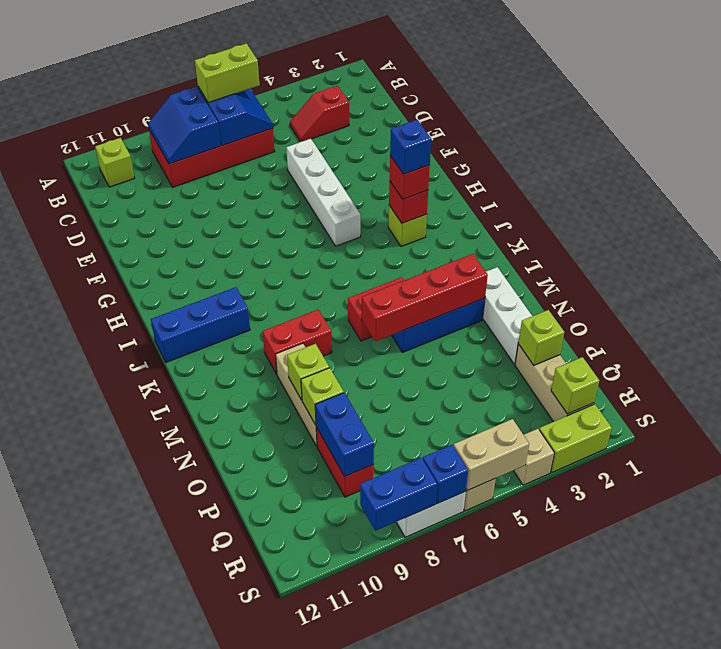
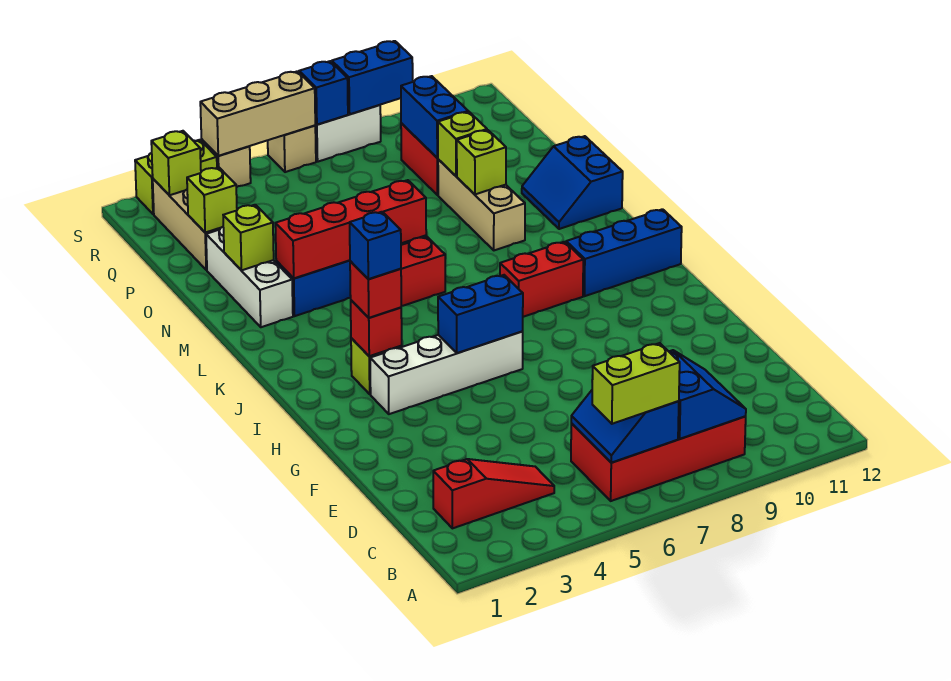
lime 1x1 brick [95,138,134,187] -> lime 1x1 brick moved to [223,205,274,270]
red 1x2 slope [290,86,349,142] -> red 1x3 slope [433,459,554,528]
white 1x4 brick [286,139,361,246] -> white 1x4 brick turned to [370,332,523,414]
none -> blue 1x2 brick [438,275,523,353]
red 1x2 brick [263,309,332,374] -> red 1x2 brick moved to [500,242,583,317]
none -> blue 2x2 slope [522,136,623,229]
tan 1x2 brick [454,419,529,491] -> tan 1x3 brick [200,71,315,156]

